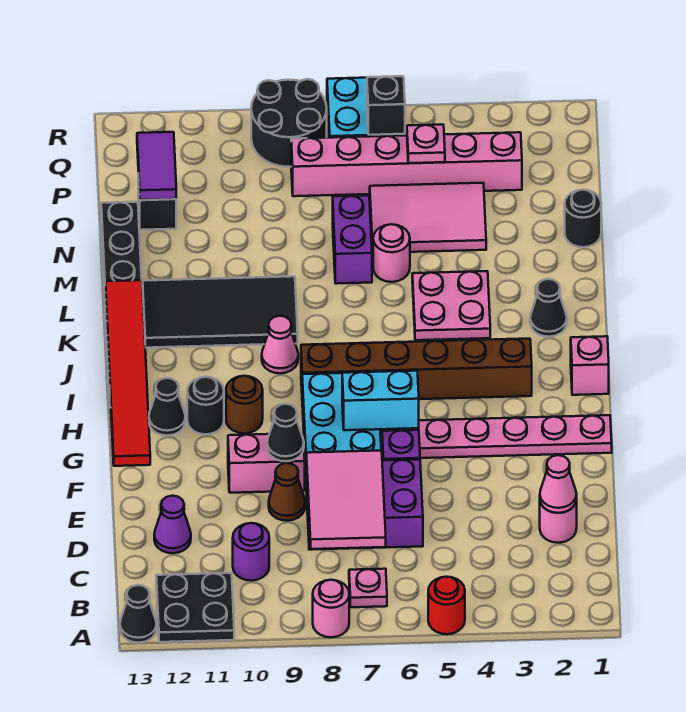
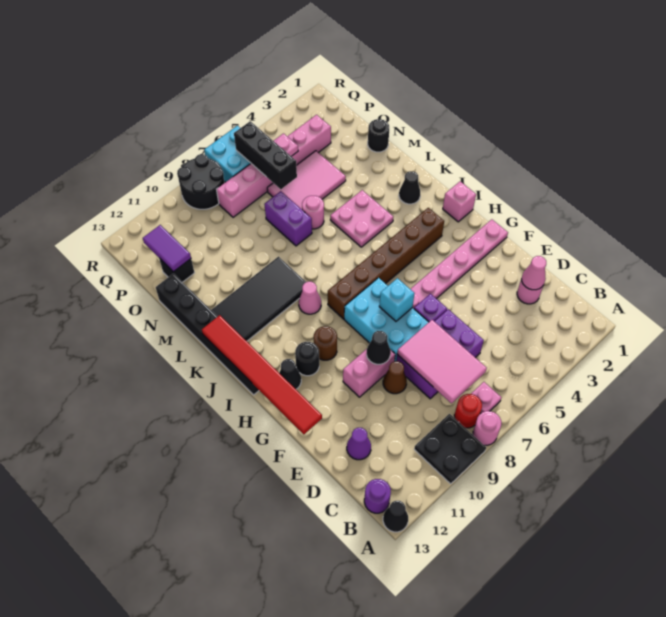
red 1x1 round brick [428,577,465,634] -> red 1x1 round brick moved to [454,394,482,428]
black 2x2 plate [156,573,234,642] -> black 2x2 plate moved to [414,414,486,484]
purple 1x1 round brick [233,523,269,581] -> purple 1x1 round brick moved to [364,479,391,513]
cyan 1x2 brick [342,371,419,430] -> cyan 1x1 brick [379,278,415,321]
black 1x1 brick [367,76,405,135] -> black 1x3 brick [234,121,297,189]

